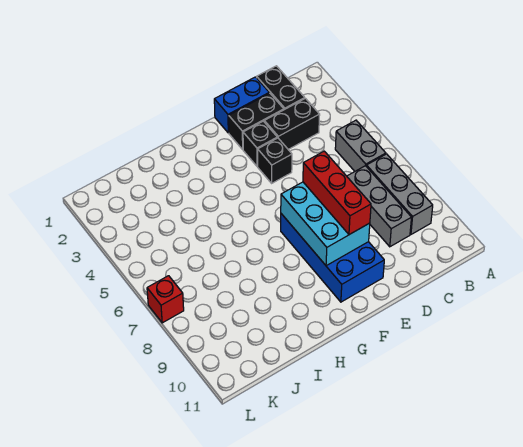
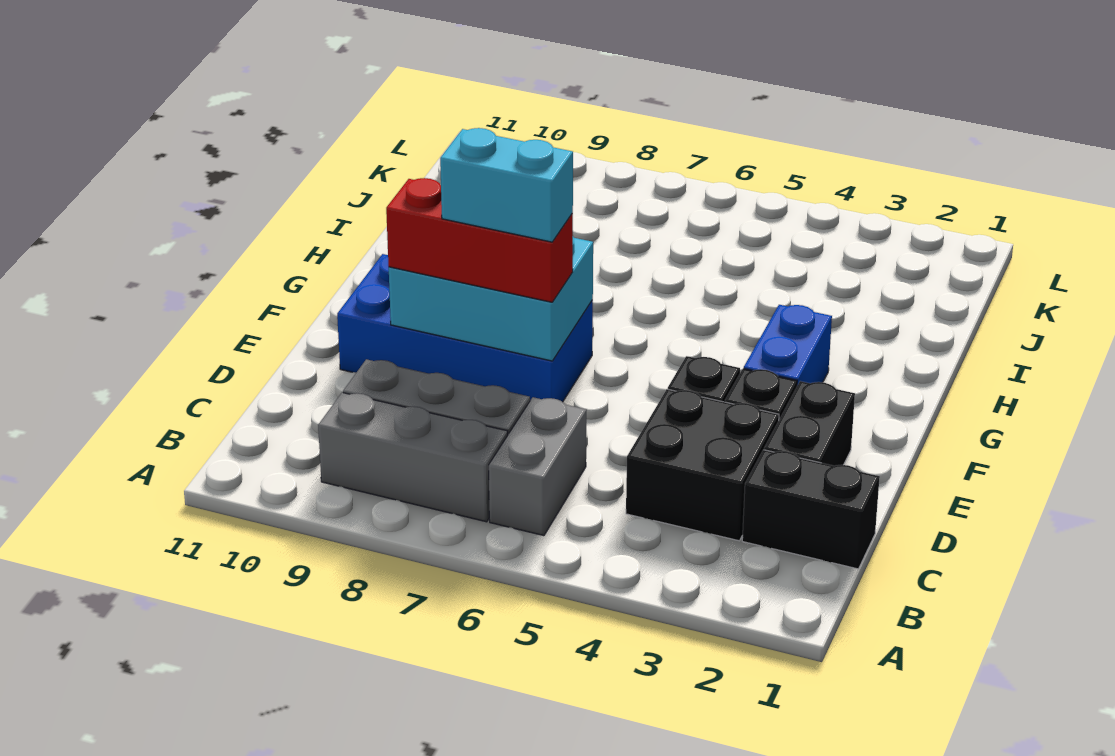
grey 1x2 brick [335,120,386,171] -> grey 1x2 brick turned to [489,397,586,536]
black 1x2 brick [264,98,320,149] -> black 2x2 brick [626,389,779,541]
blue 1x2 brick [214,77,269,133] -> blue 1x2 brick moved to [744,305,832,386]
none -> cyan 1x2 brick [440,128,573,242]
red 1x1 brick [147,276,184,323] -> none

